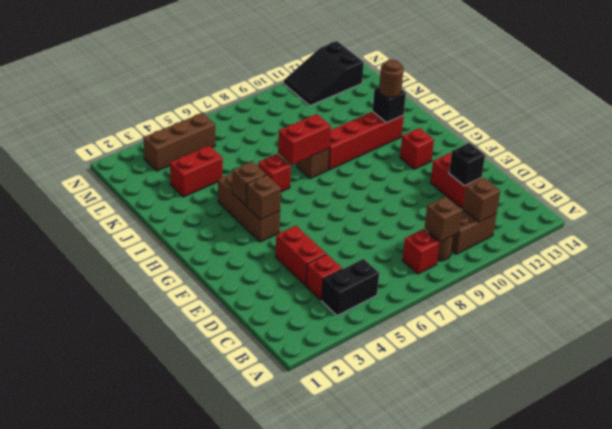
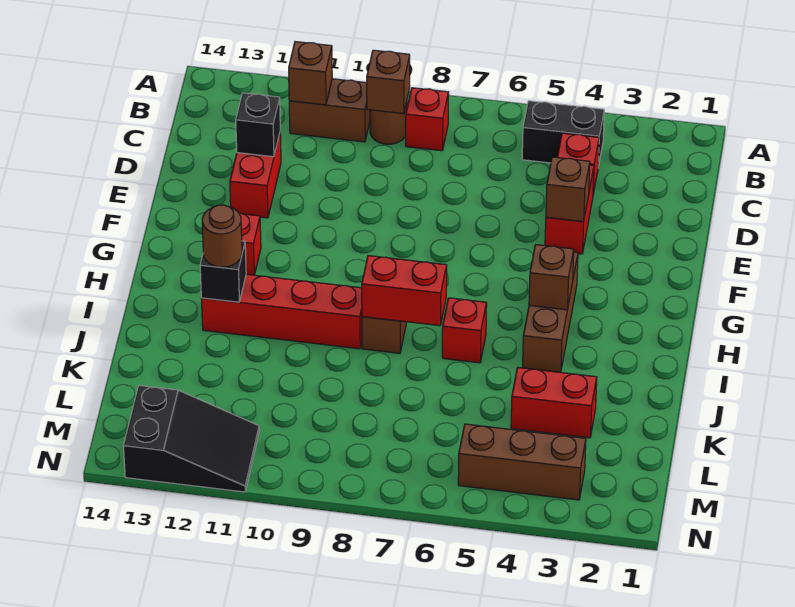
brown 1x1 brick [247,175,281,220] -> brown 1x1 brick moved to [546,157,590,222]

